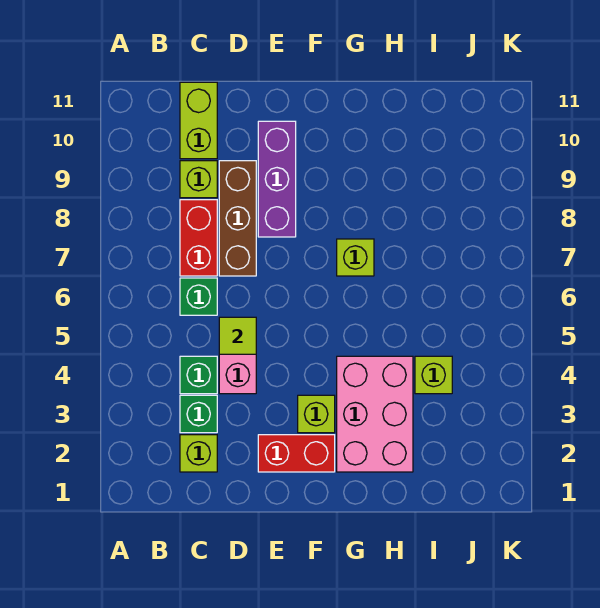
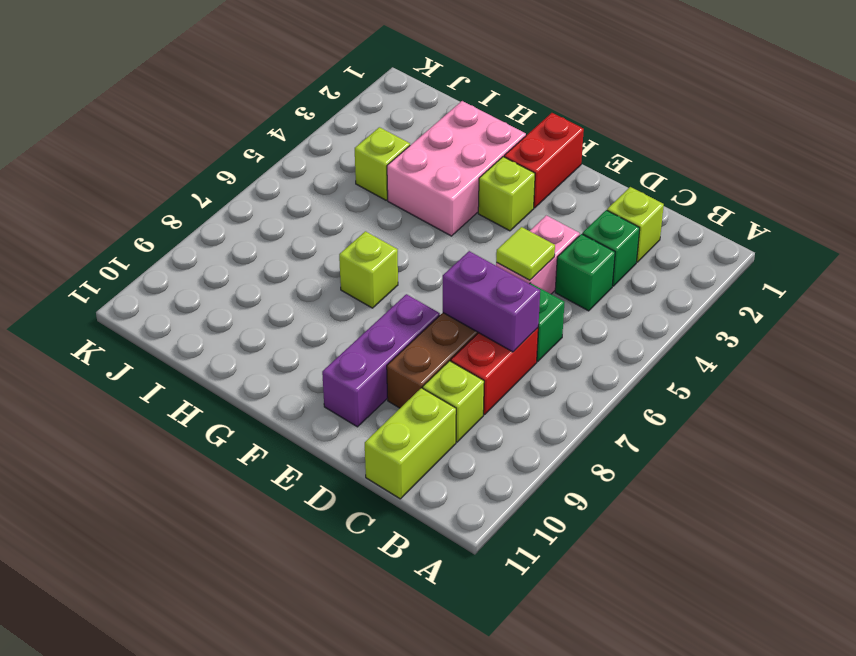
none -> purple 1x2 brick [443,251,540,352]
red 1x2 brick [258,435,335,472] -> red 1x2 brick turned to [504,113,584,208]

